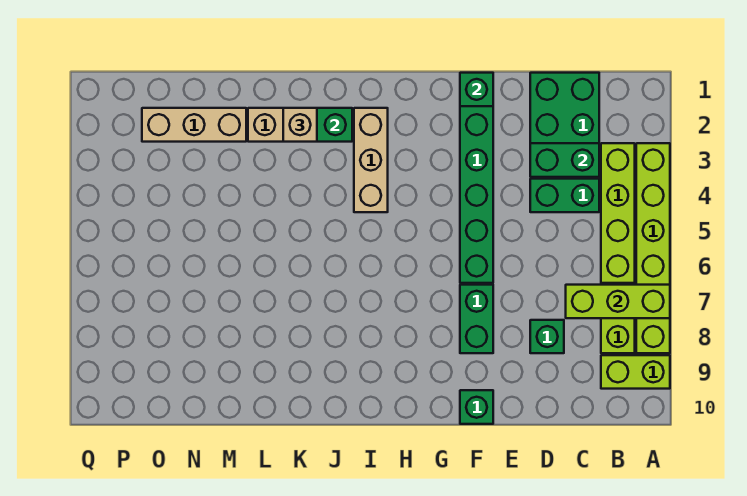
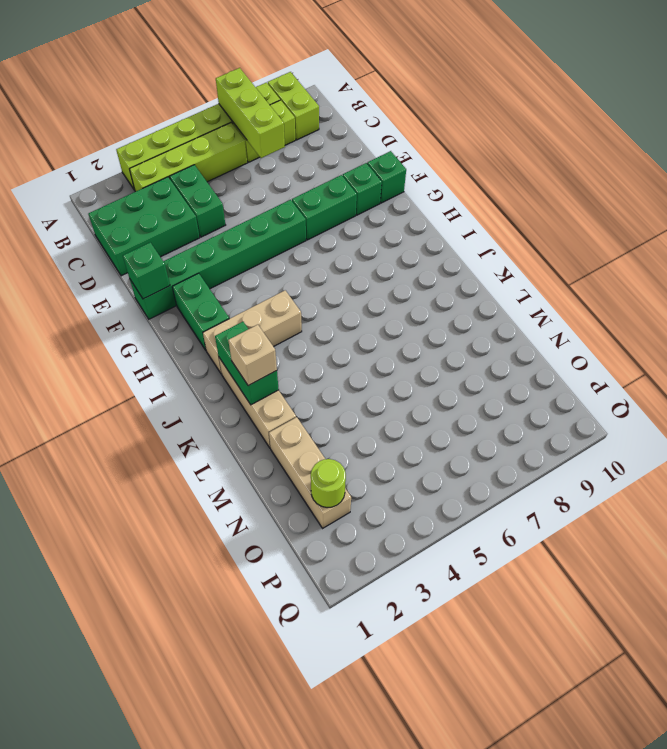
green 1x2 brick [530,143,599,177] -> green 1x2 brick moved to [172,273,230,350]
green 1x1 brick [530,320,564,353] -> green 1x1 brick moved to [343,163,382,215]
none -> lime 1x1 round brick [311,459,346,508]

